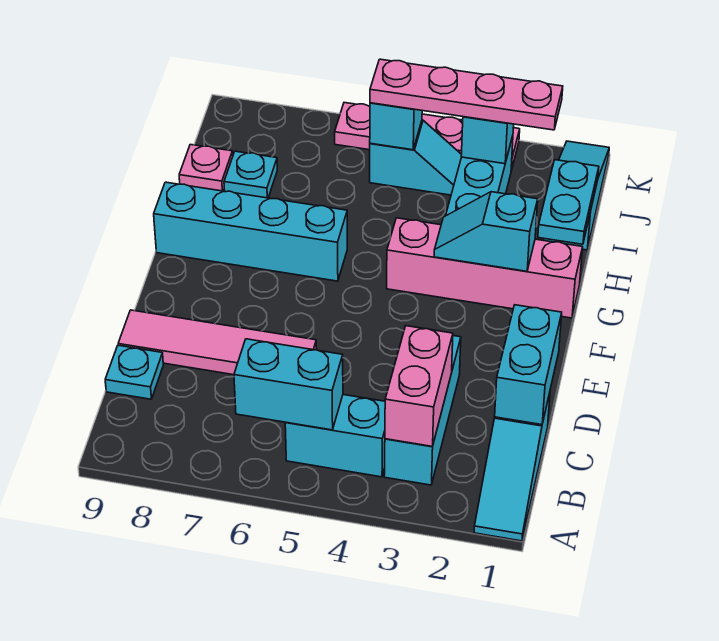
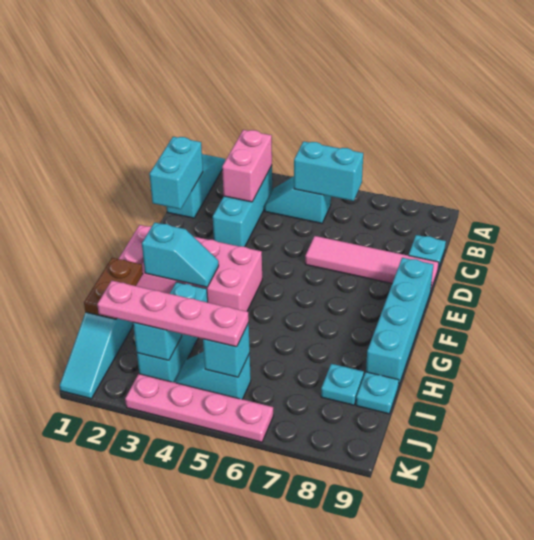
cyan 1x2 brick [285,395,385,477] -> cyan 1x2 slope [264,176,331,223]
pink 1x4 brick [387,218,583,318] -> pink 2x4 brick [119,225,262,311]
cyan 1x4 brick [154,182,347,281] -> cyan 1x4 brick turned to [366,258,433,387]
cyan 1x2 plate [538,160,599,244] -> brown 1x2 plate [84,258,143,319]
pink 1x1 plate [179,145,233,191] -> cyan 1x1 plate [356,372,399,414]

